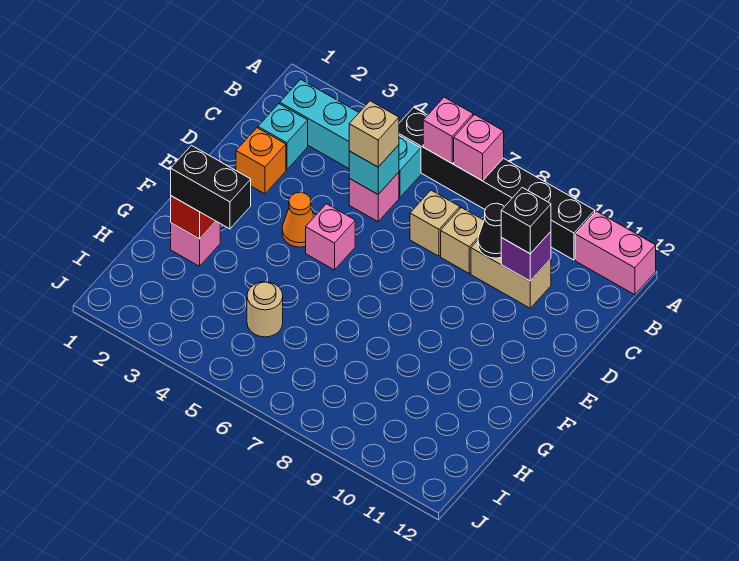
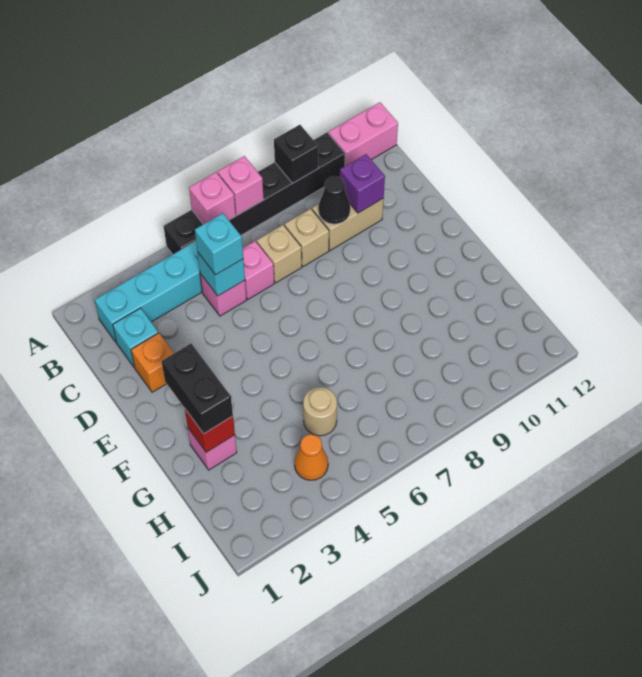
tan 1x1 brick [349,101,399,167] -> cyan 1x1 brick [195,213,243,275]
black 1x1 brick [501,187,551,254] -> black 1x1 brick moved to [274,125,318,183]
orange 1x1 cone [282,192,314,247] -> orange 1x1 cone moved to [295,434,328,480]
pink 1x1 brick [306,204,355,270] -> pink 1x1 brick moved to [243,241,274,299]
black 1x2 brick [171,145,251,229] -> black 1x2 brick turned to [162,344,233,434]

